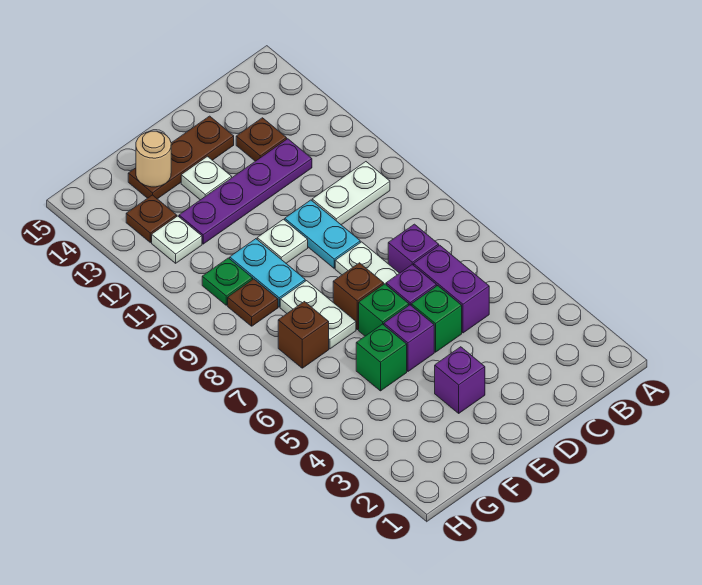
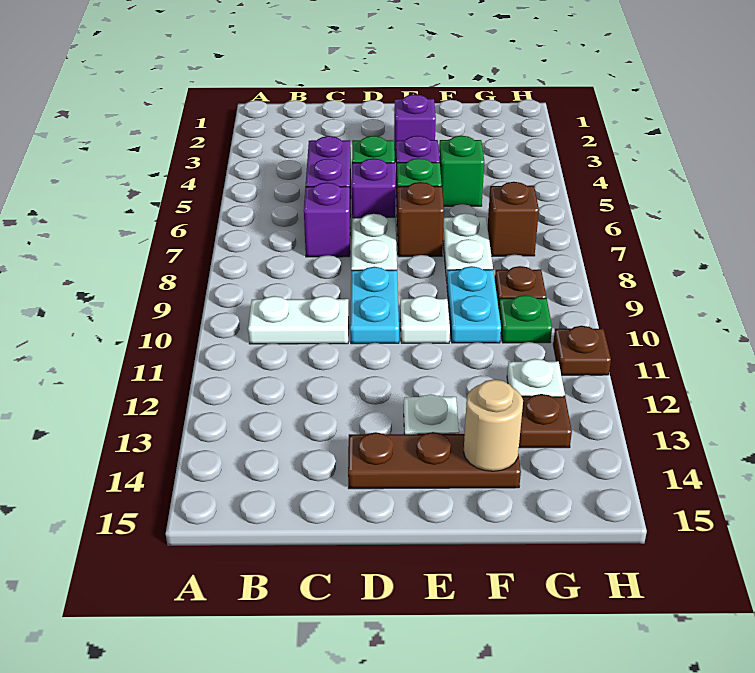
purple 1x4 plate [179,139,312,244] -> none
brown 1x1 plate [236,118,287,161] -> brown 1x1 plate moved to [553,326,611,375]

